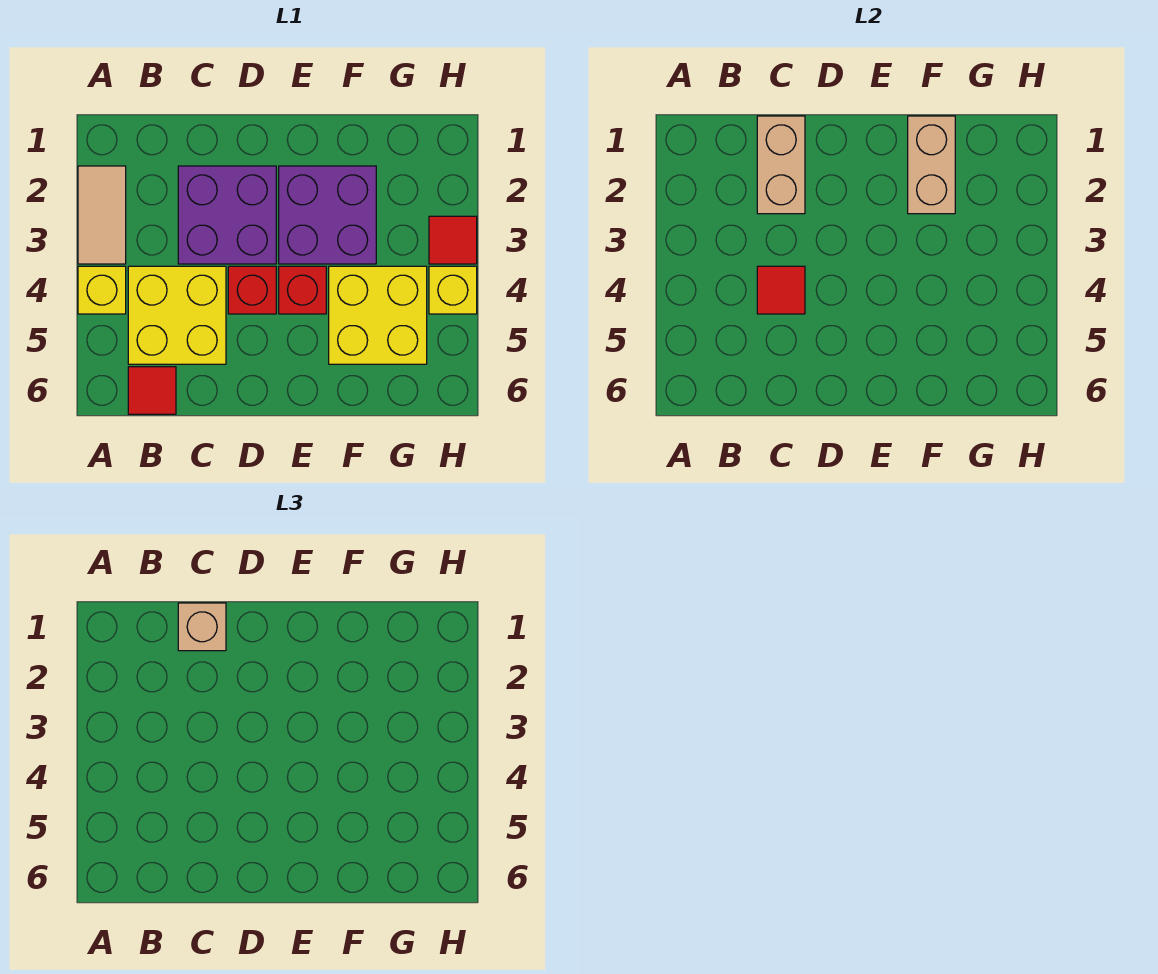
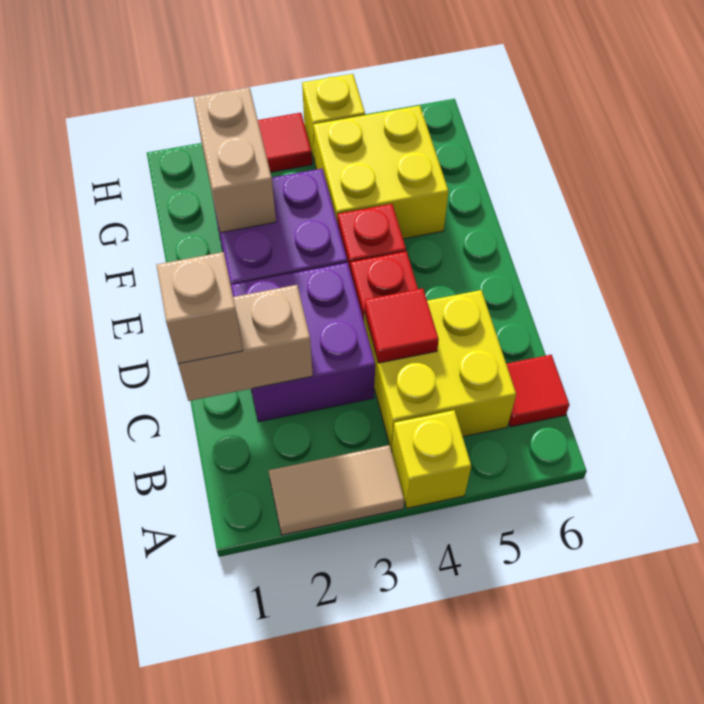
tan 1x2 brick [908,116,955,214] -> tan 1x2 brick turned to [193,88,276,233]

